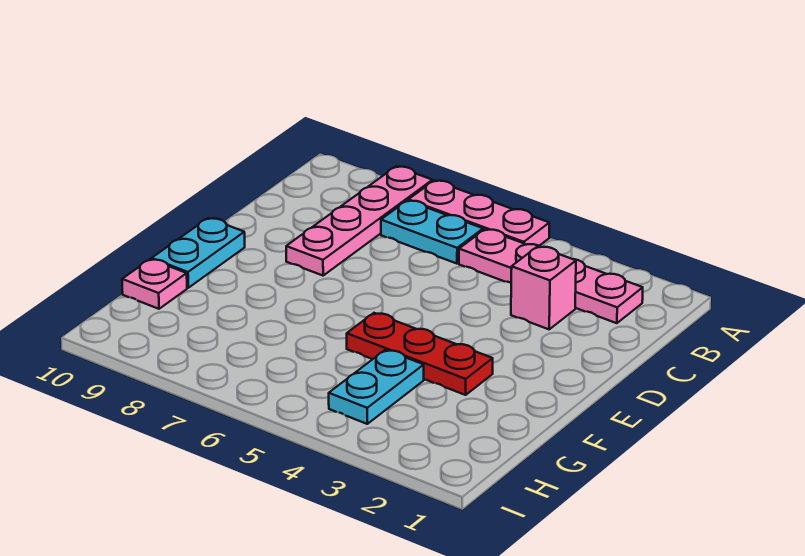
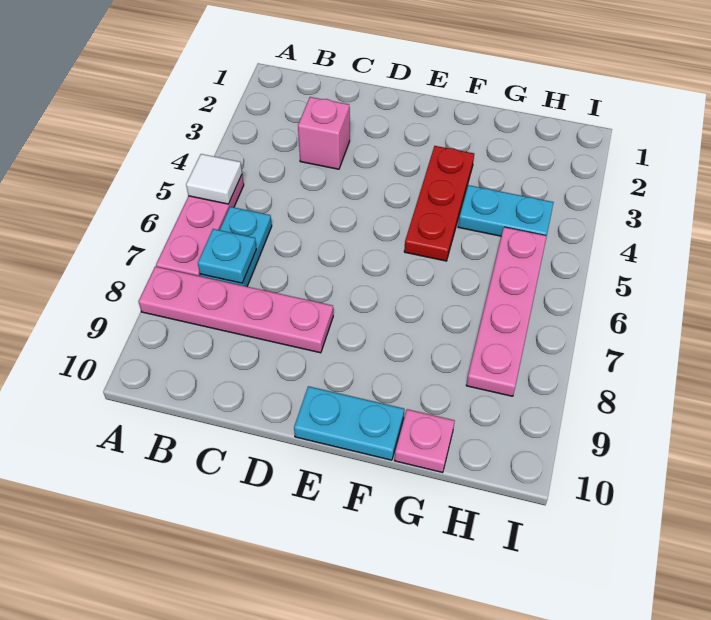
none -> white 1x1 tile [186,154,242,204]
pink 1x4 plate [459,229,643,323] -> pink 1x4 plate moved to [466,227,547,396]
none -> cyan 1x1 plate [198,229,256,283]

